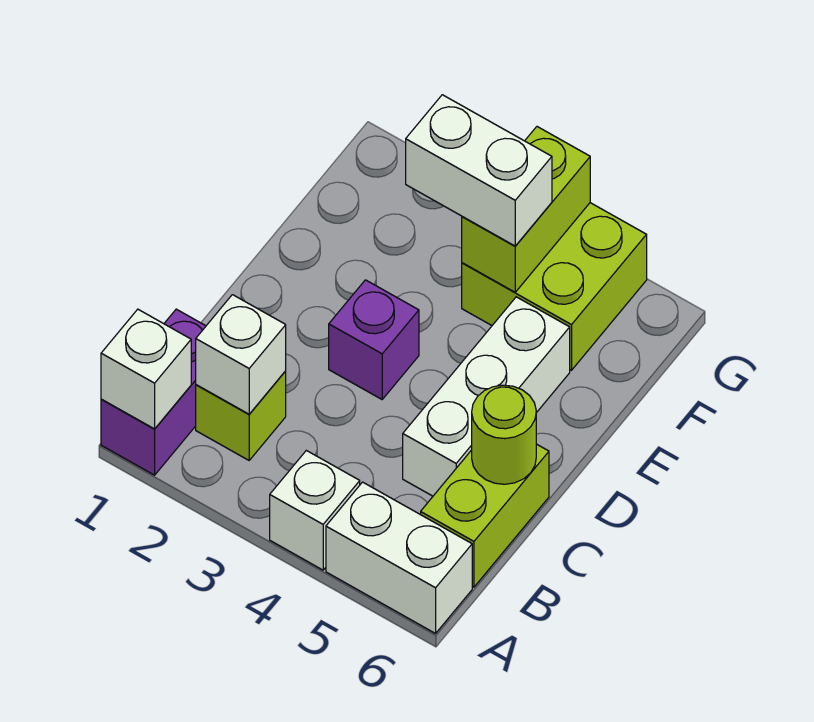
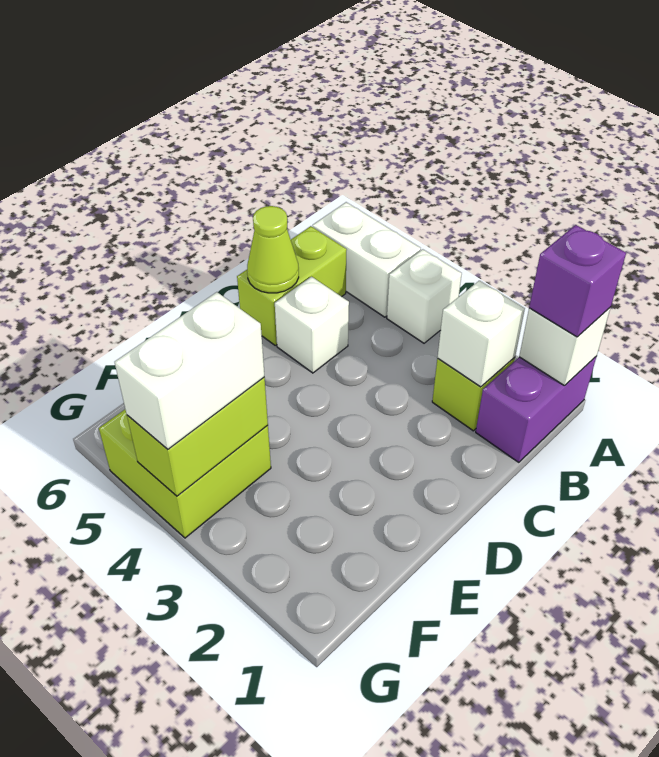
white 1x3 brick [403,297,570,496] -> white 1x1 brick [275,277,349,373]
lime 1x1 round brick [472,385,536,484] -> lime 1x1 cone [247,206,299,293]
purple 1x1 brick [329,280,419,399] -> purple 1x1 brick moved to [529,225,626,337]
white 1x2 brick [406,95,552,246] -> white 1x2 brick turned to [115,292,264,449]

